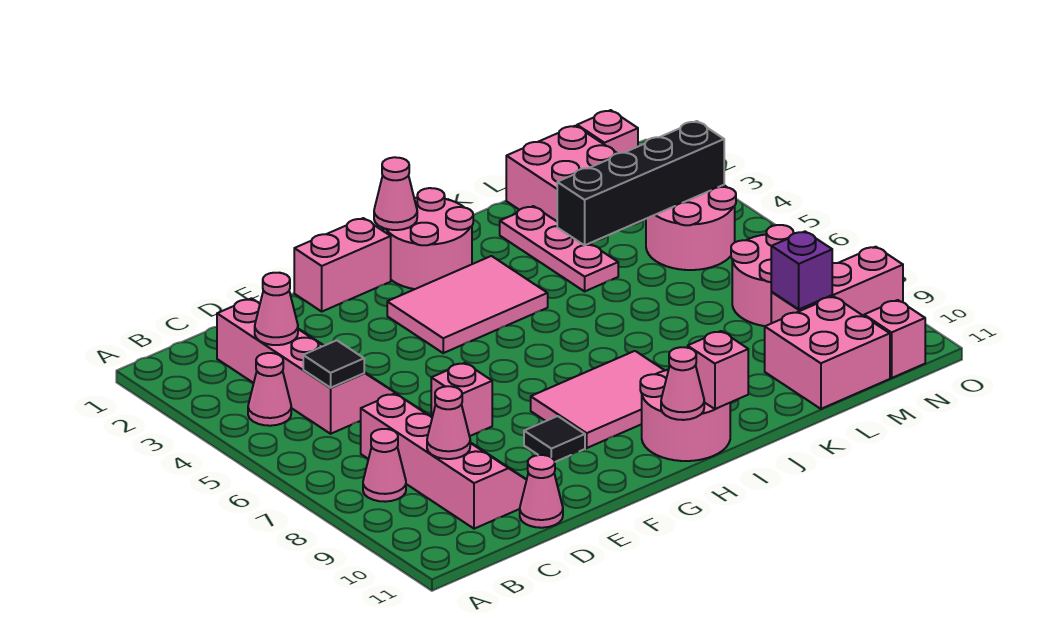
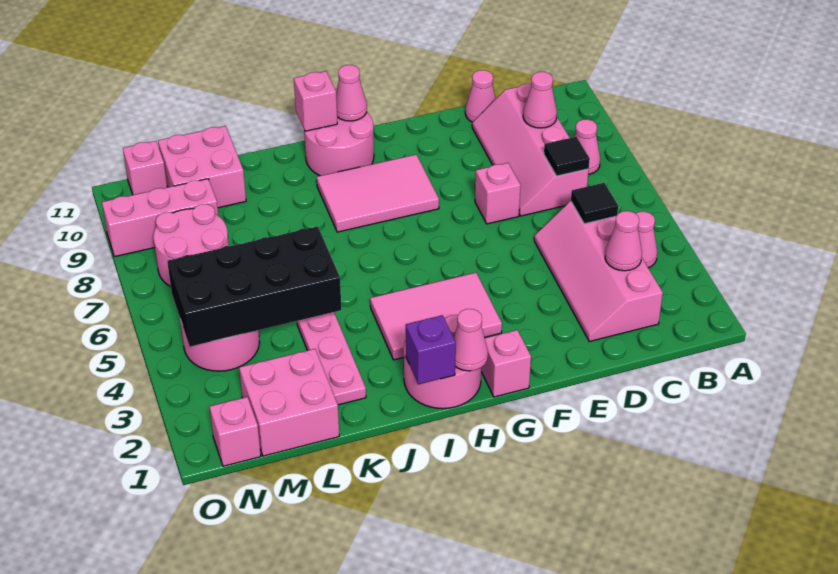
pink 1x2 brick [294,218,391,311] -> pink 1x1 brick [481,330,531,397]
black 1x1 tile [524,416,585,462] -> black 1x1 tile moved to [544,137,590,176]
black 1x4 brick [557,121,724,245] -> black 2x4 brick [167,226,342,347]
purple 1x1 brick [771,232,832,309] -> purple 1x1 brick moved to [406,315,456,384]

